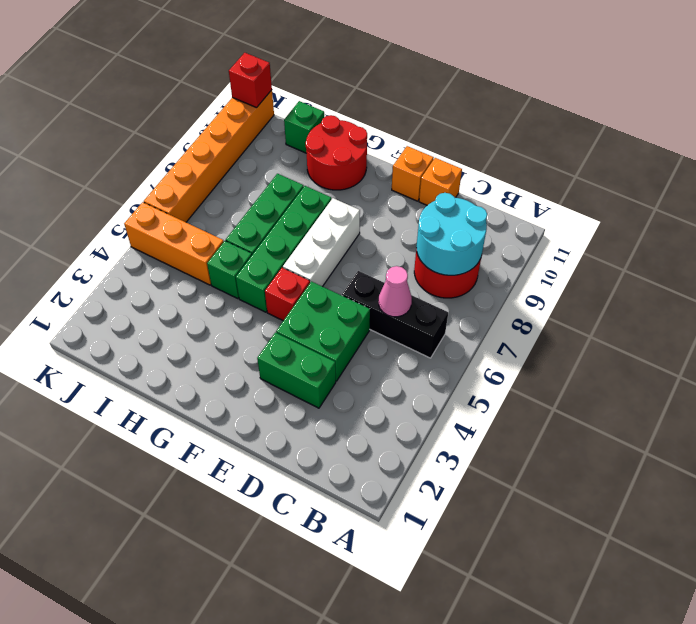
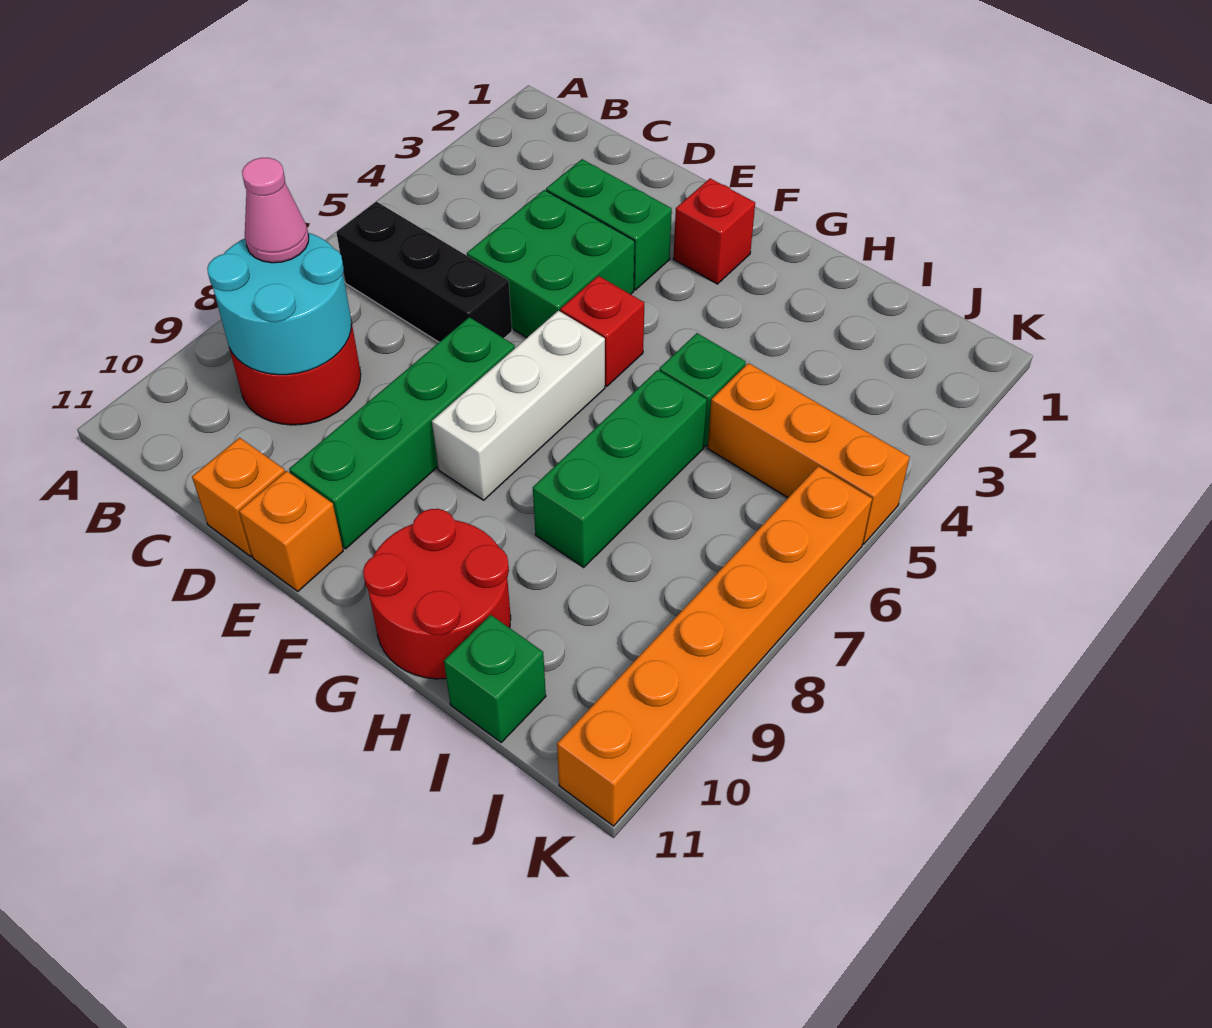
pink 1x1 cone [379,266,412,317] -> pink 1x1 cone moved to [242,158,309,263]
green 1x4 brick [236,186,331,312] -> green 1x4 brick moved to [289,317,515,549]
red 1x1 brick [229,53,272,108] -> red 1x1 brick moved to [673,178,755,284]

